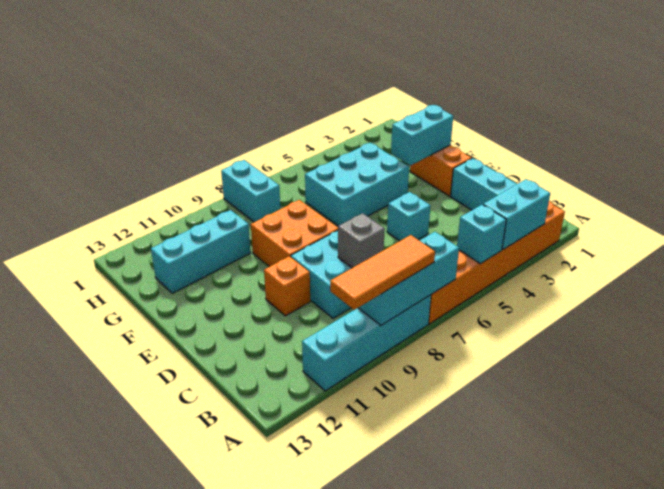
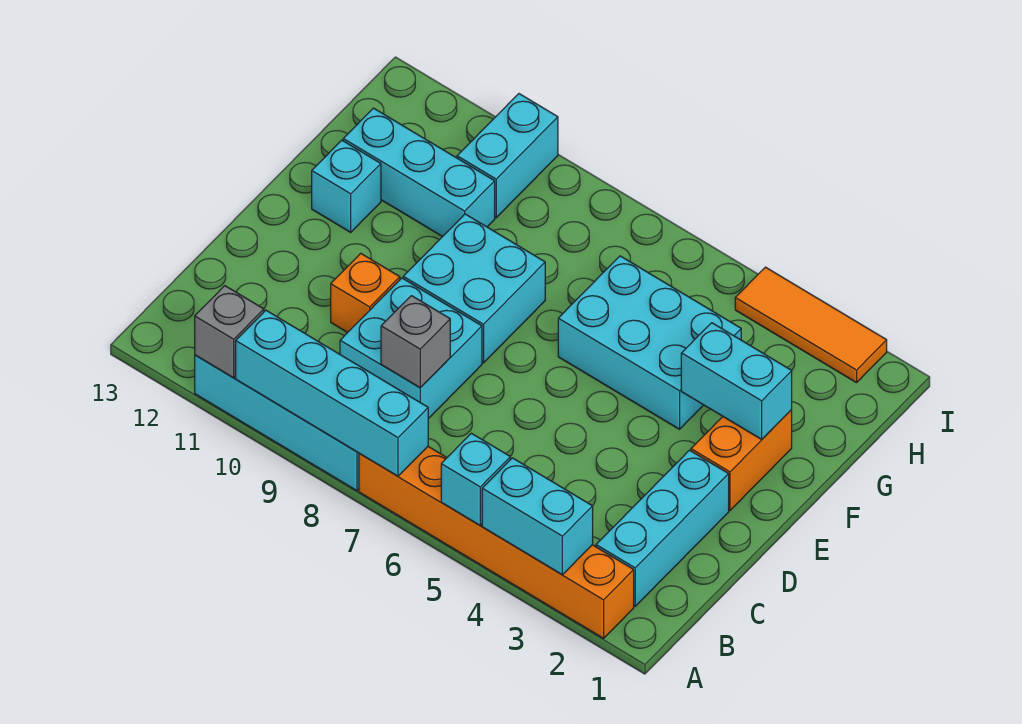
cyan 1x3 brick [358,232,459,325] -> cyan 1x4 brick [236,310,428,476]
orange 1x3 tile [330,235,435,310] -> orange 1x3 tile moved to [735,267,887,383]
none -> grey 1x1 brick [195,286,264,378]
cyan 1x1 brick [387,192,431,241] -> cyan 1x1 brick moved to [312,140,381,232]
orange 2x2 brick [251,200,338,267] -> cyan 2x2 brick [403,214,545,363]
cyan 1x2 brick [221,160,280,222] -> cyan 1x2 brick moved to [457,94,558,218]

